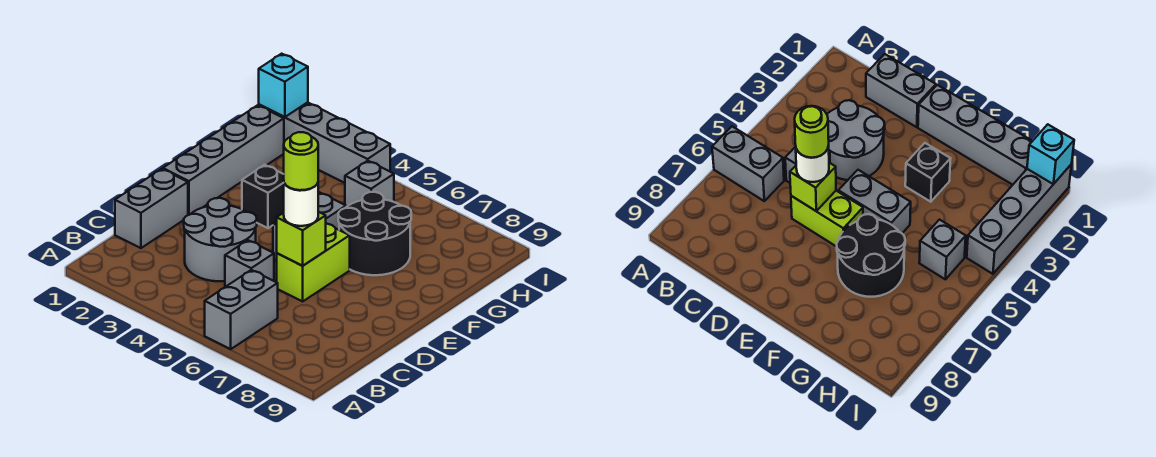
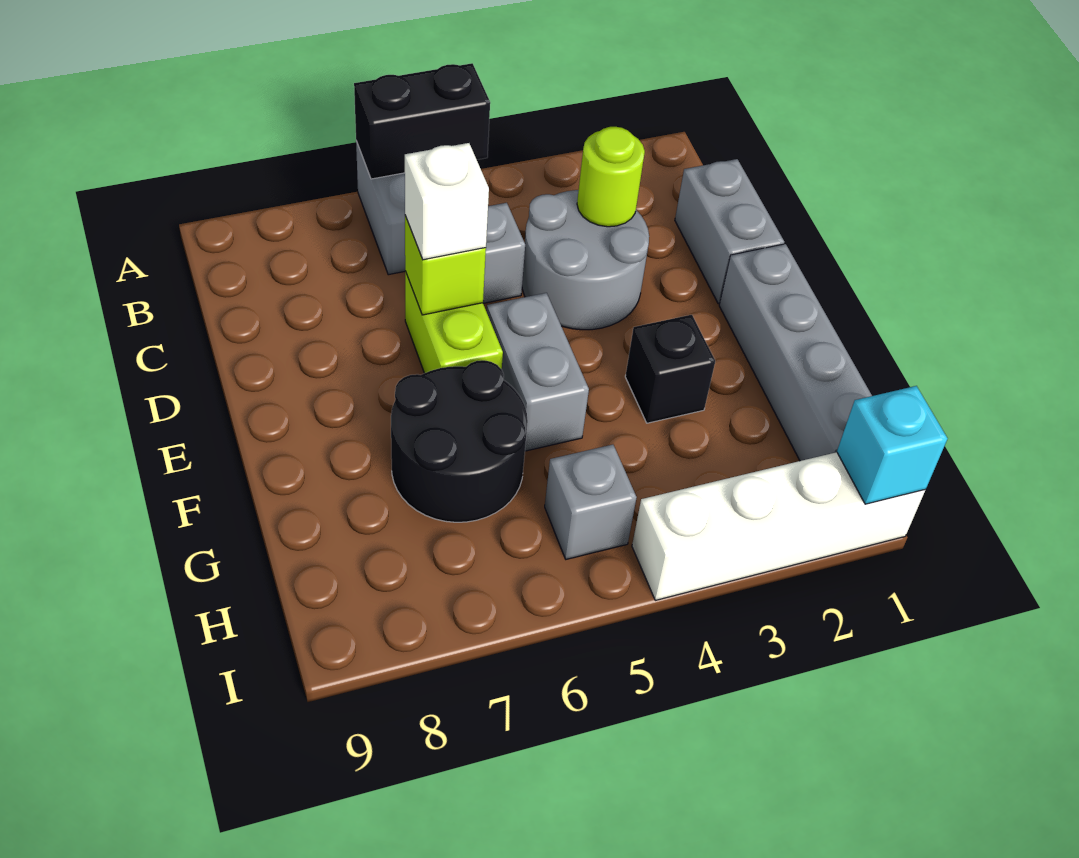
none -> black 1x2 brick [354,63,490,179]
white 1x1 round brick [284,183,318,226] -> white 1x1 brick [405,143,489,260]
lime 1x1 round brick [284,132,318,190] -> lime 1x1 round brick moved to [577,127,645,227]
grey 1x4 brick [259,102,390,183] -> white 1x4 brick [632,452,925,600]

